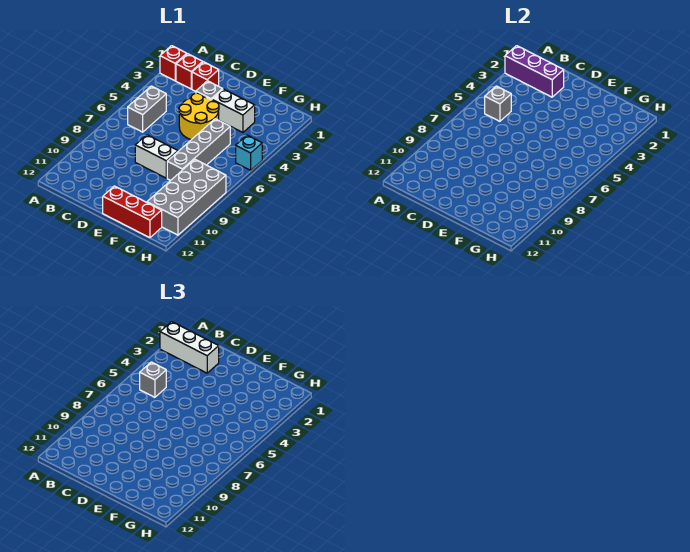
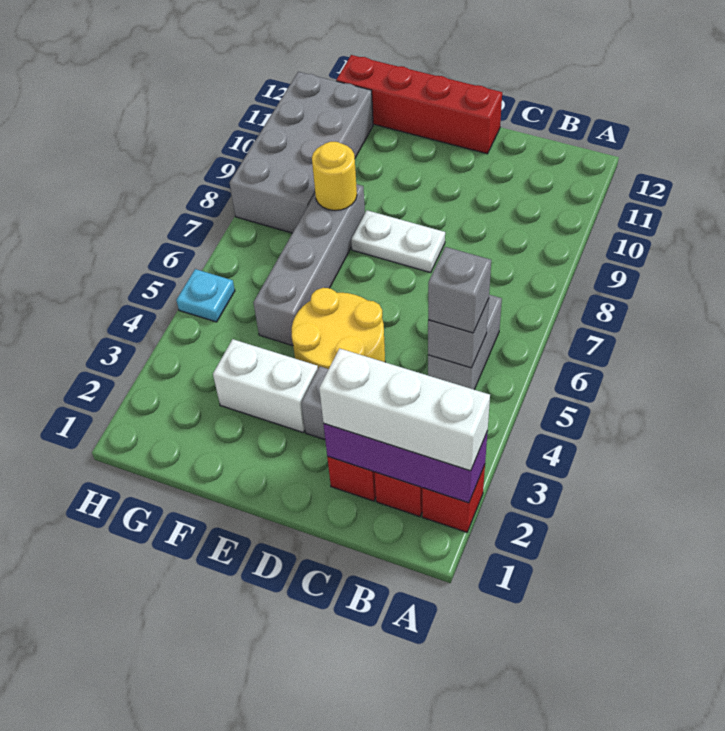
white 1x2 brick [135,135,178,178] -> white 1x2 plate [351,210,445,273]
red 1x3 brick [103,186,162,238] -> red 1x4 brick [336,55,502,154]
none -> yellow 1x1 round brick [312,142,357,210]
cyan 1x1 brick [236,135,262,170] -> cyan 1x1 plate [176,269,235,322]

